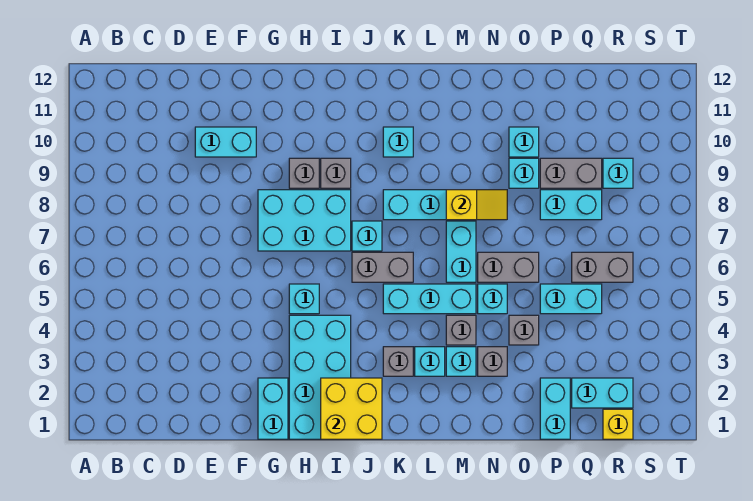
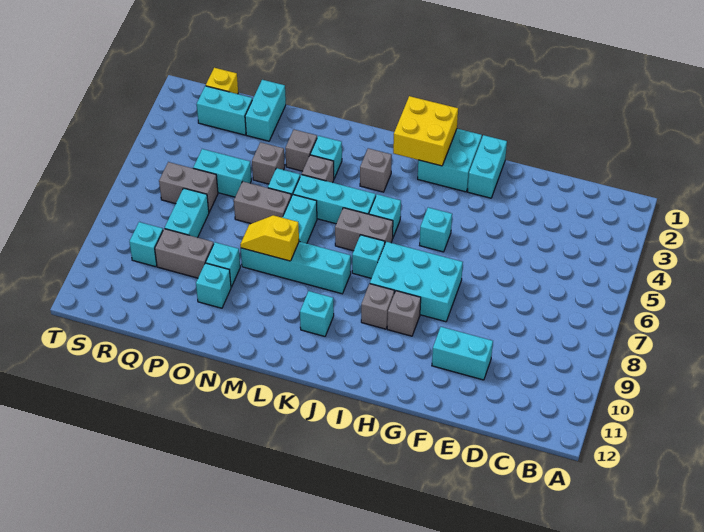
cyan 2x4 brick [289,315,351,439] -> cyan 2x2 brick [418,129,482,192]
cyan 1x1 brick [415,347,445,376] -> cyan 1x1 brick moved to [369,194,401,237]
cyan 1x2 brick [540,190,602,220] -> cyan 1x2 brick turned to [165,188,209,238]

